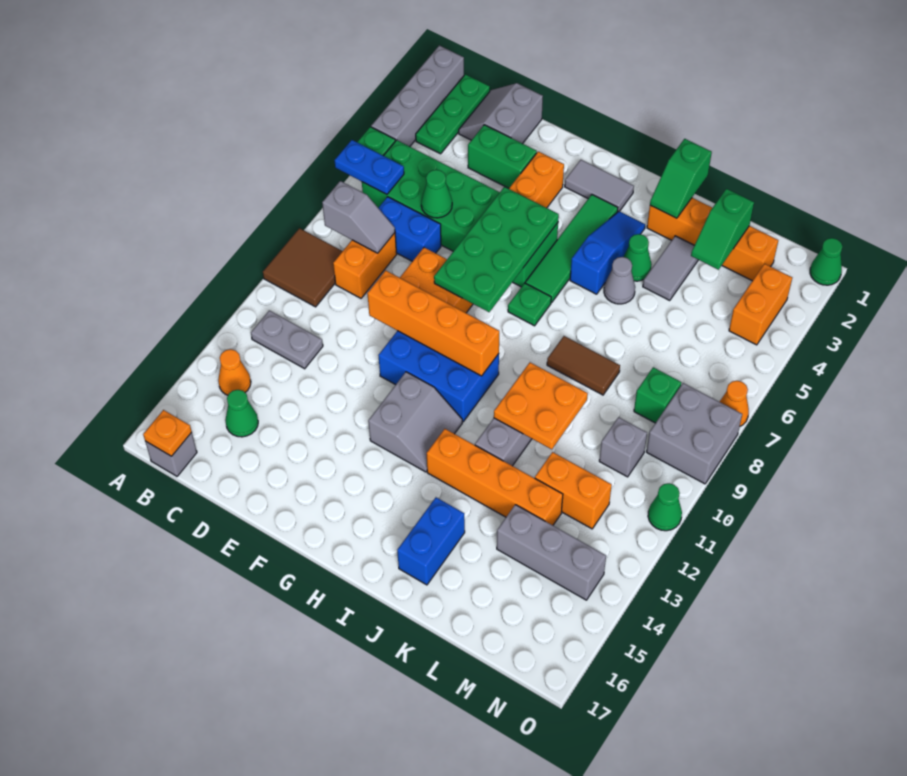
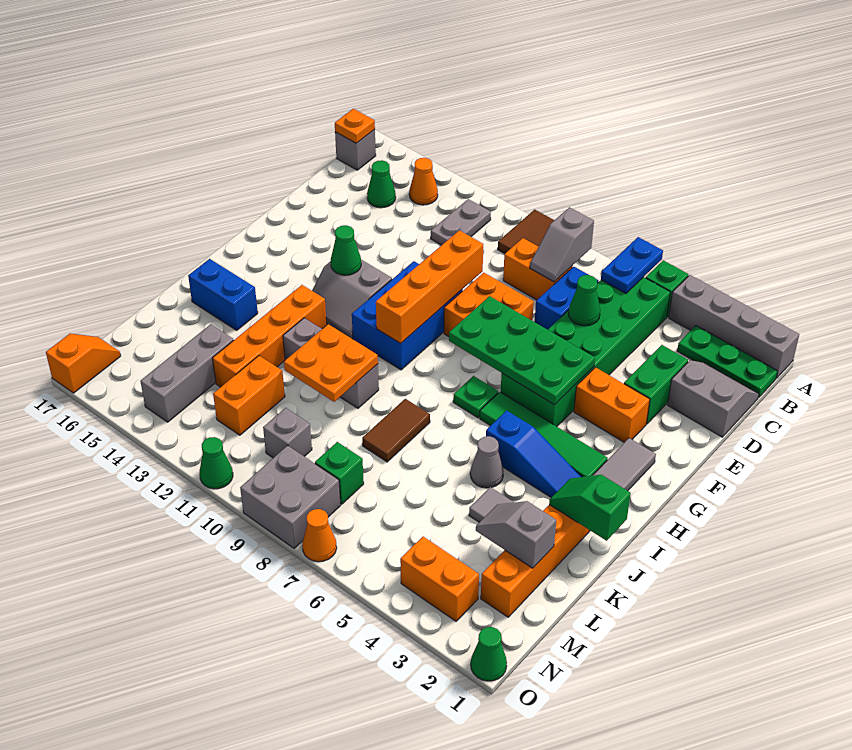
green 1x1 cone [624,234,652,281] -> green 1x1 cone moved to [331,225,361,275]
green 1x2 slope [691,189,754,270] -> grey 1x2 slope [476,501,556,568]
none -> orange 1x2 slope [46,334,121,393]

